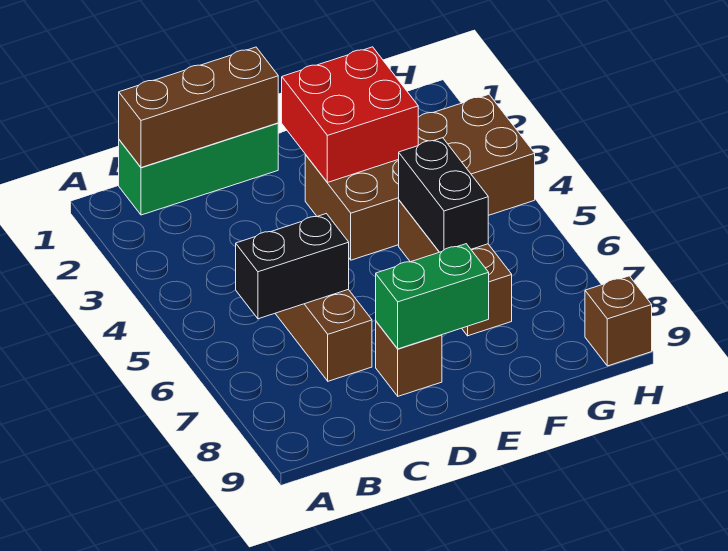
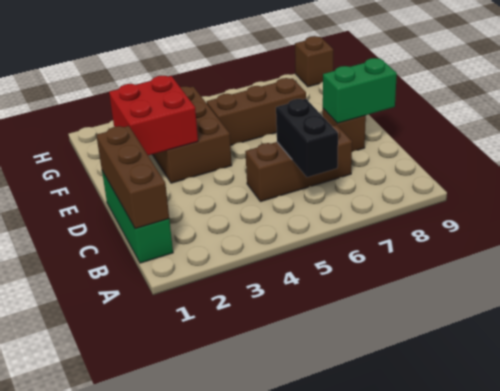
green 1x2 brick [376,244,489,349] -> green 1x2 brick turned to [323,58,397,123]
brown 2x4 brick [305,94,535,260] -> brown 2x3 brick [152,86,232,183]
black 1x2 brick [399,138,488,252] -> none

